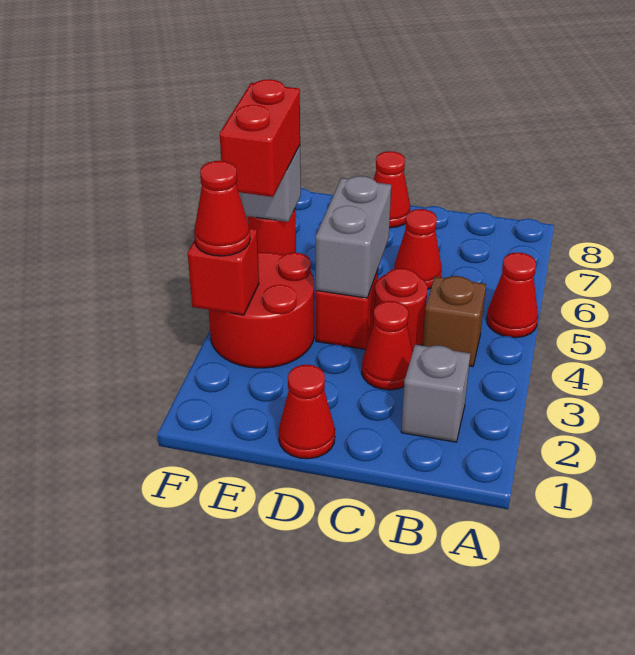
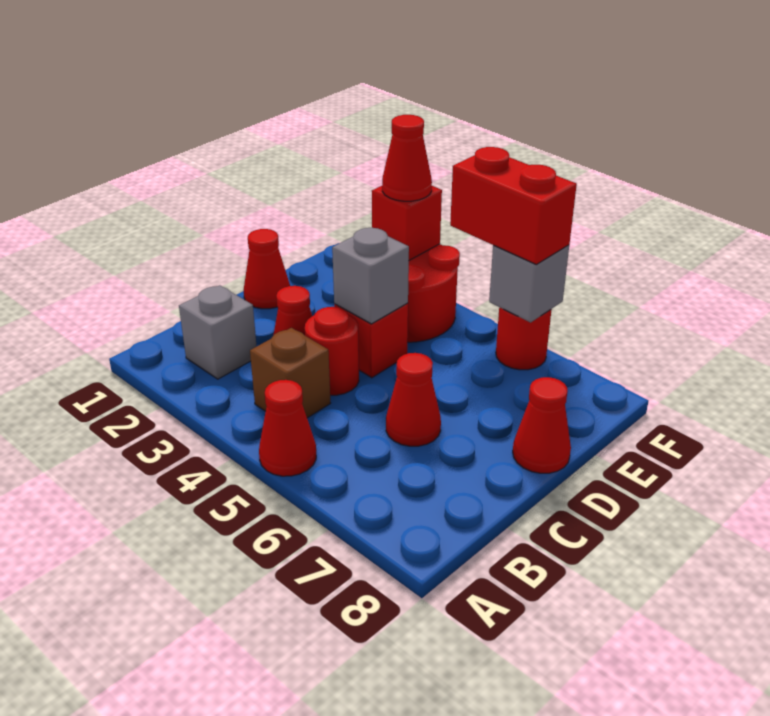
grey 1x2 brick [316,176,391,298] -> grey 1x1 brick [332,228,409,324]

